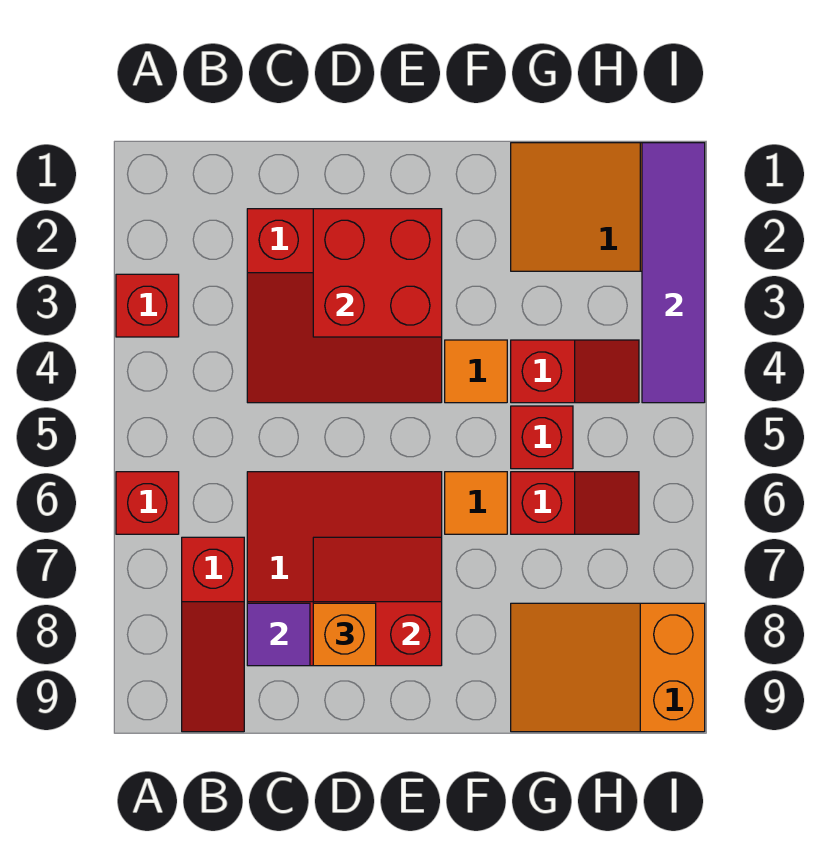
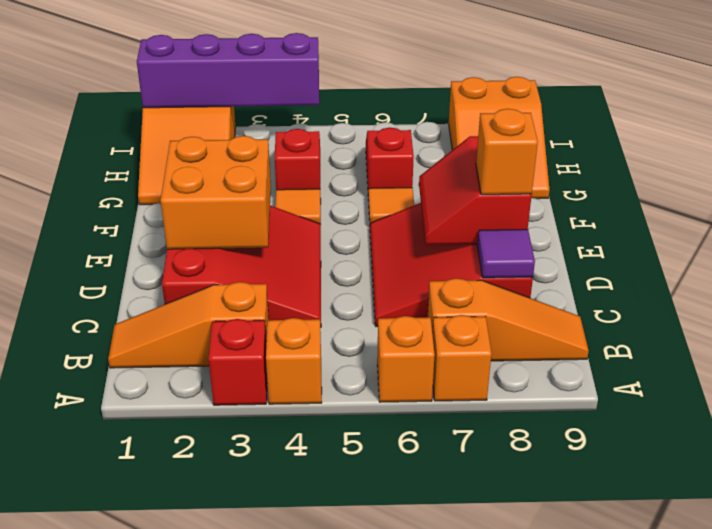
none -> orange 1x1 brick [266,318,322,404]
red 1x1 brick [116,472,179,534] -> orange 1x1 brick [377,316,435,402]
none -> orange 1x1 brick [432,315,492,401]
none -> orange 1x3 slope [108,282,269,368]
red 1x3 slope [182,537,244,732] -> orange 1x3 slope [428,278,589,361]
red 2x2 brick [313,209,442,337] -> orange 2x2 brick [161,136,271,249]
red 1x1 brick [511,406,573,469] -> none
purple 1x4 tile [642,143,705,403] -> purple 1x4 brick [137,33,319,108]

